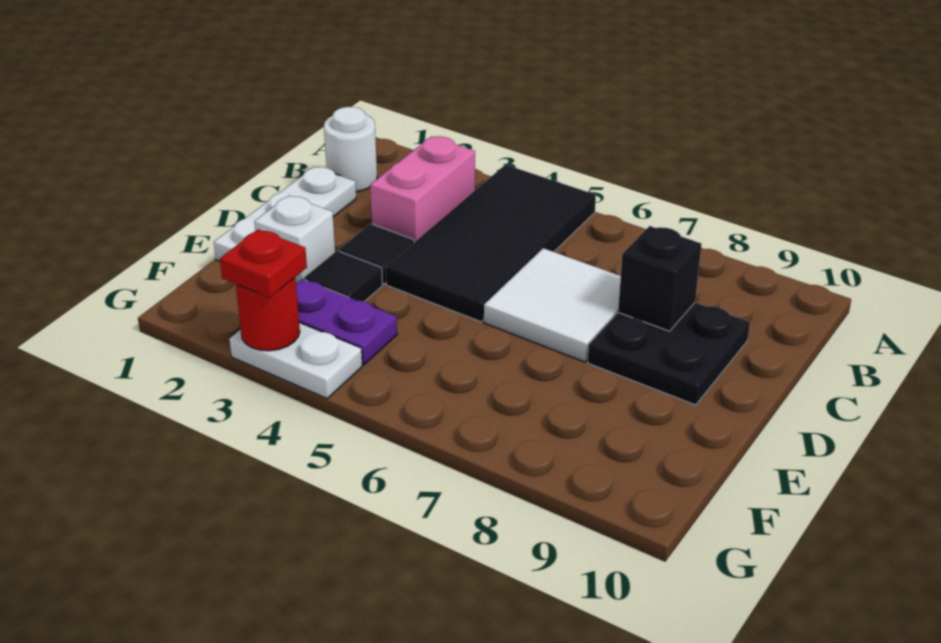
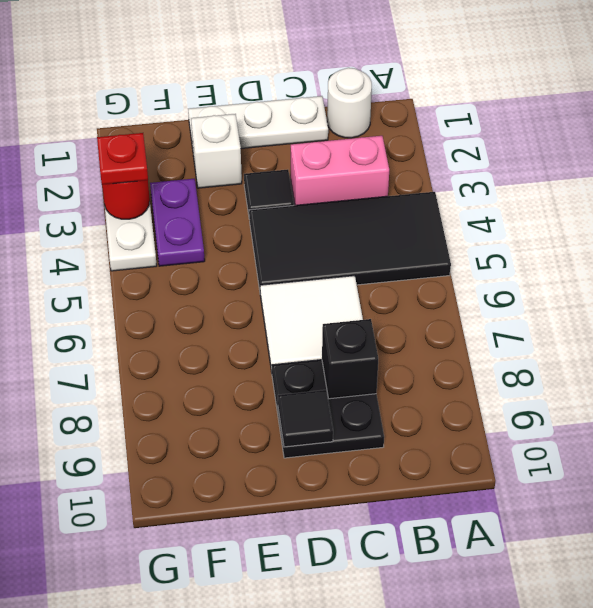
black 1x1 tile [304,251,383,302] -> black 1x1 tile moved to [278,390,333,447]

